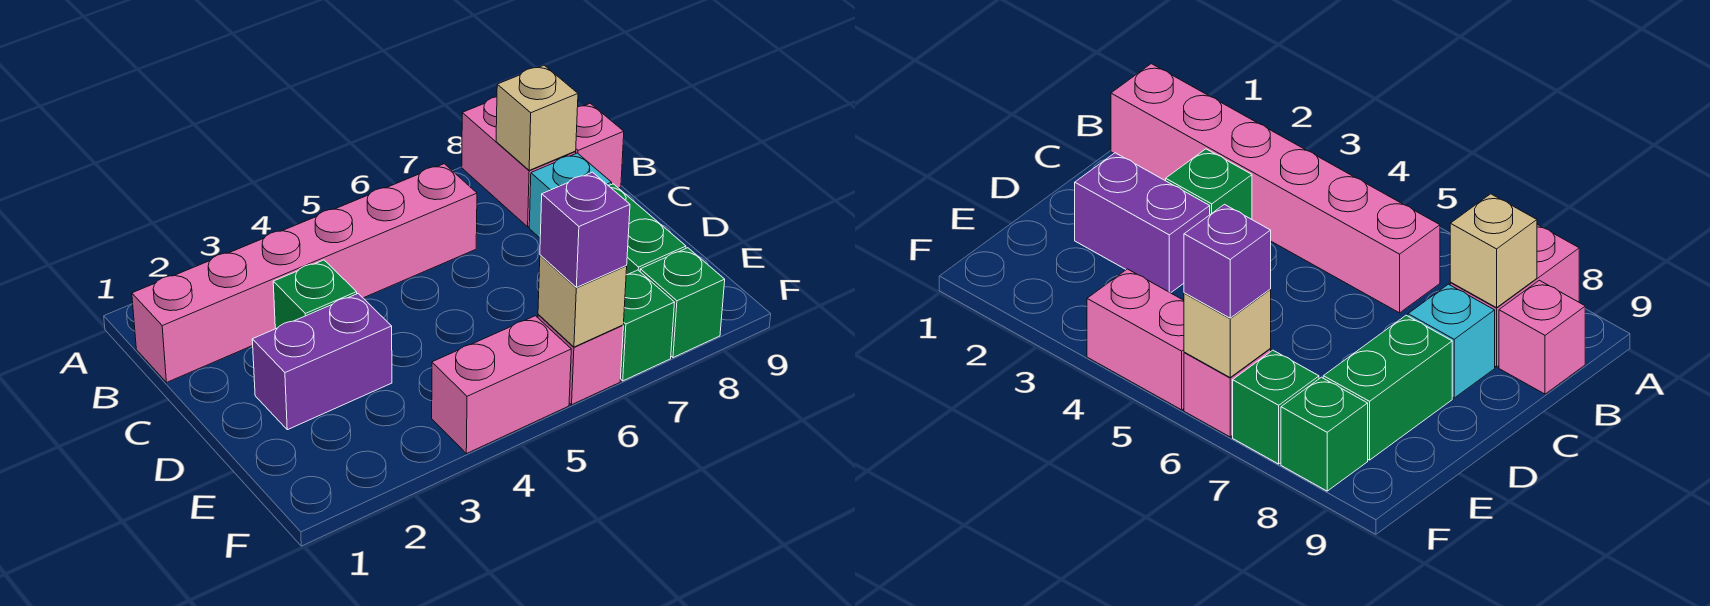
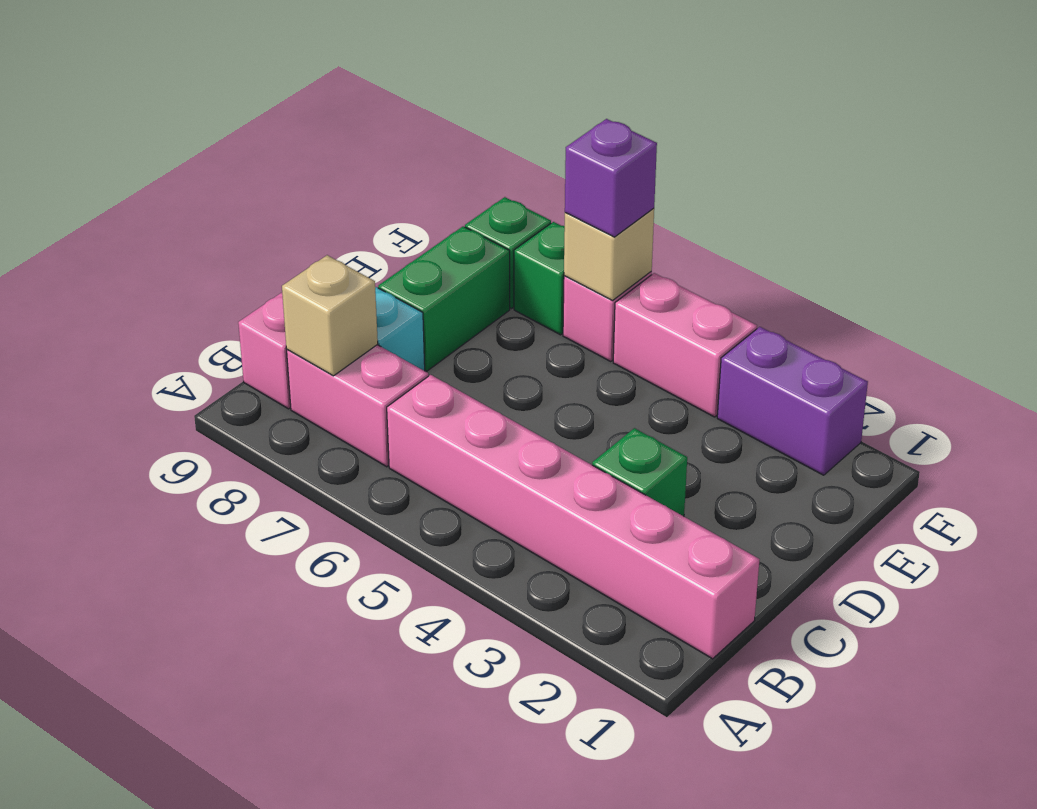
pink 1x2 brick [462,97,576,227] -> pink 1x2 brick turned to [287,345,428,467]
purple 1x2 brick [252,294,392,430] -> purple 1x2 brick moved to [717,327,868,475]

